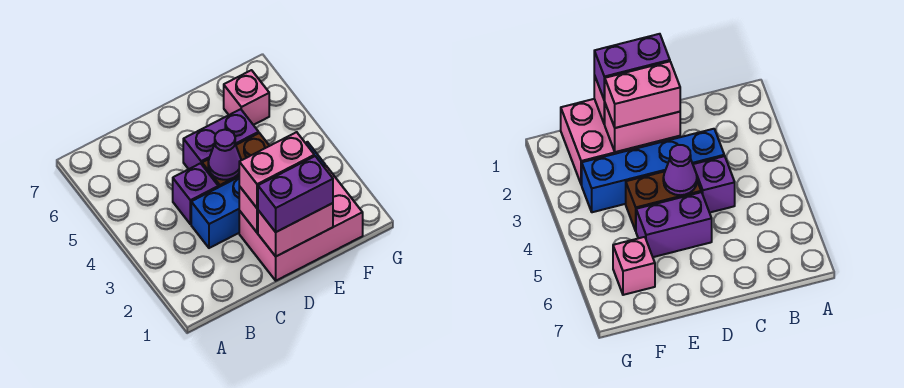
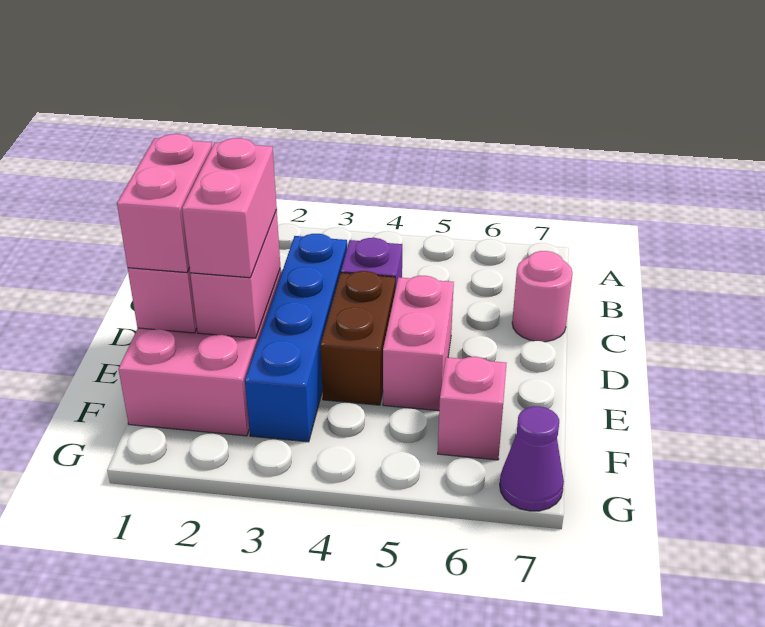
none -> pink 1x1 round brick [512,251,572,342]
purple 1x2 brick [258,156,333,232] -> pink 1x2 brick [117,134,212,272]
purple 1x1 cone [208,130,241,180] -> purple 1x1 cone moved to [500,406,564,511]
purple 1x2 brick [183,109,259,169] -> pink 1x2 brick [383,276,454,411]

